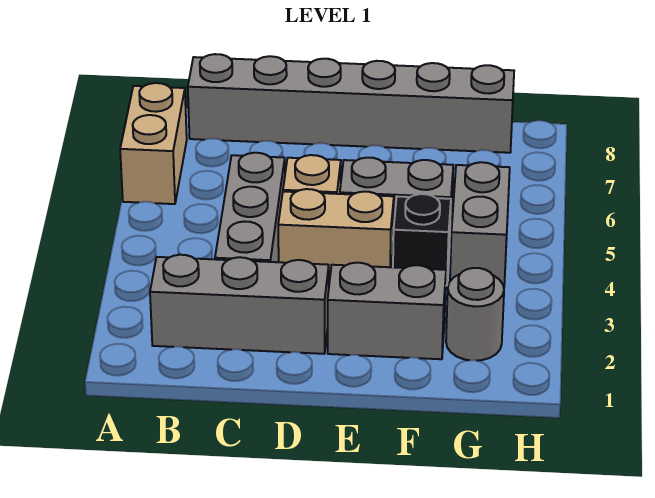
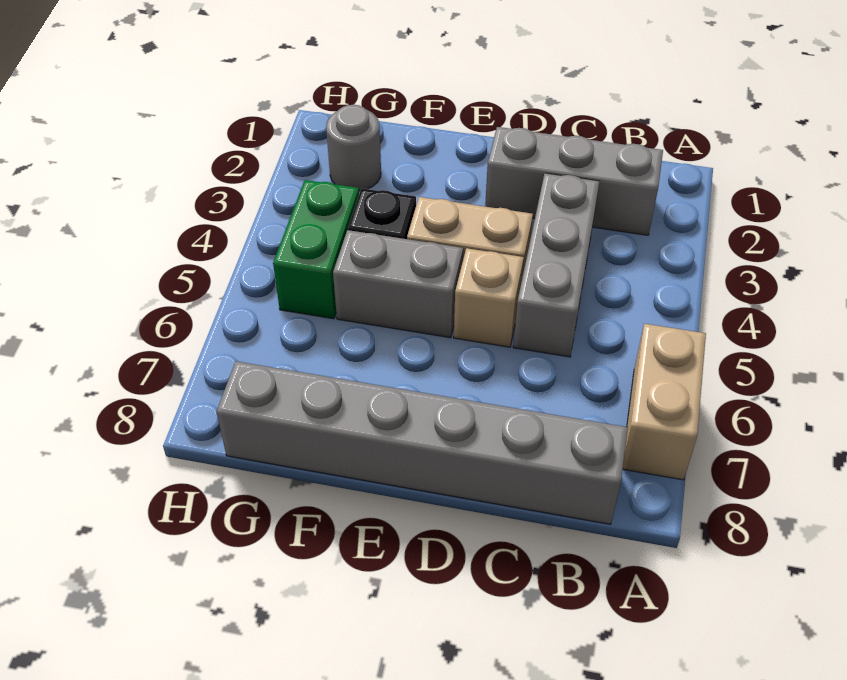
grey 1x2 brick [328,263,446,359] -> none
grey 1x2 brick [450,162,510,287] -> green 1x2 brick [273,180,359,319]

